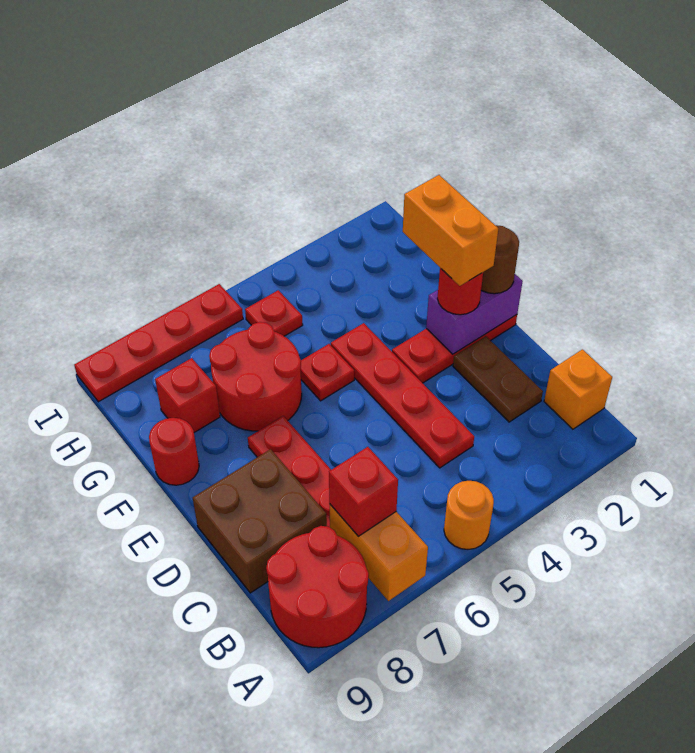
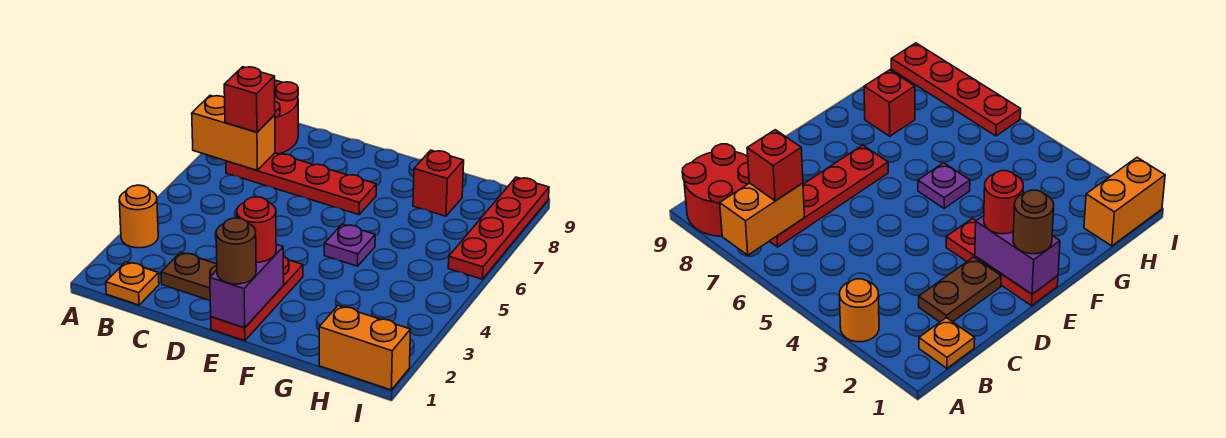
orange 1x1 round brick [444,481,494,549] -> orange 1x1 round brick moved to [119,185,158,248]
orange 1x1 brick [544,349,612,429] -> orange 1x1 plate [106,262,159,305]
red 1x4 plate [331,323,474,468] -> none
brown 2x2 brick [193,449,327,593] -> none
orange 1x2 brick [403,175,498,286] -> orange 1x2 brick moved to [319,306,411,390]
red 1x1 plate [301,344,354,401] -> purple 1x1 plate [324,224,375,266]
red 2x2 round brick [209,322,302,431] -> none
red 1x1 round brick [149,418,199,485] -> none
red 1x1 plate [245,290,303,336] -> none

